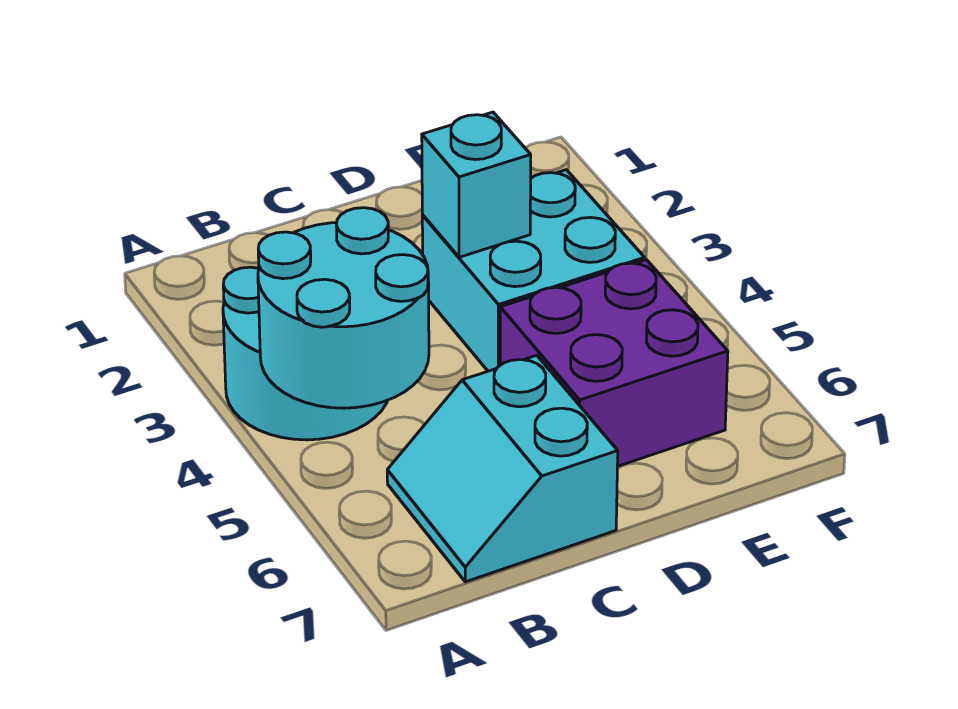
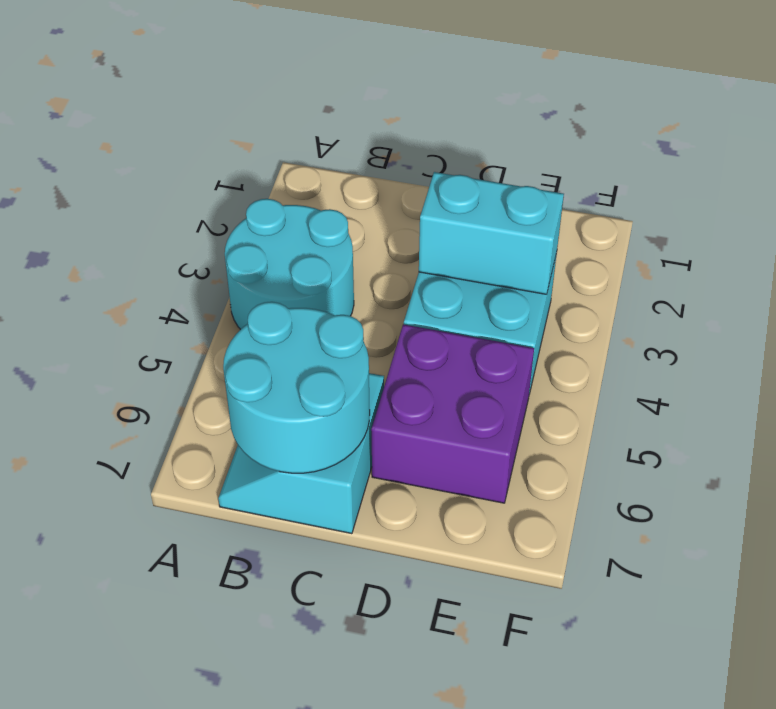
cyan 2x2 round brick [258,208,429,408] -> cyan 2x2 round brick moved to [223,302,370,473]
cyan 1x1 brick [422,112,531,257] -> cyan 1x2 brick [419,172,564,294]

